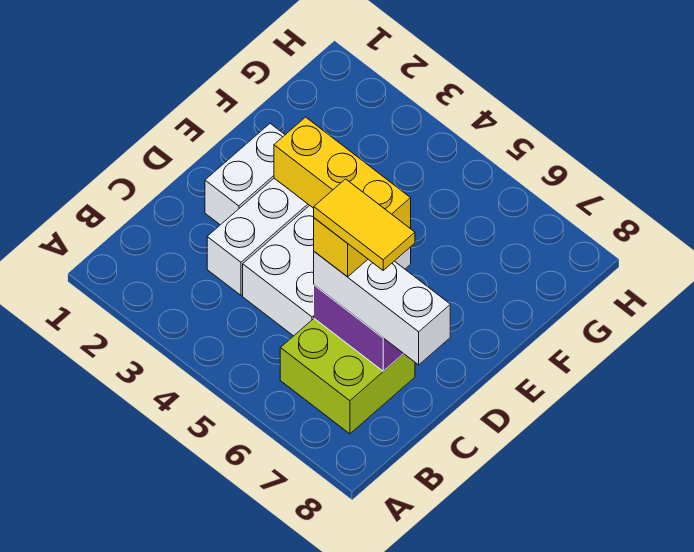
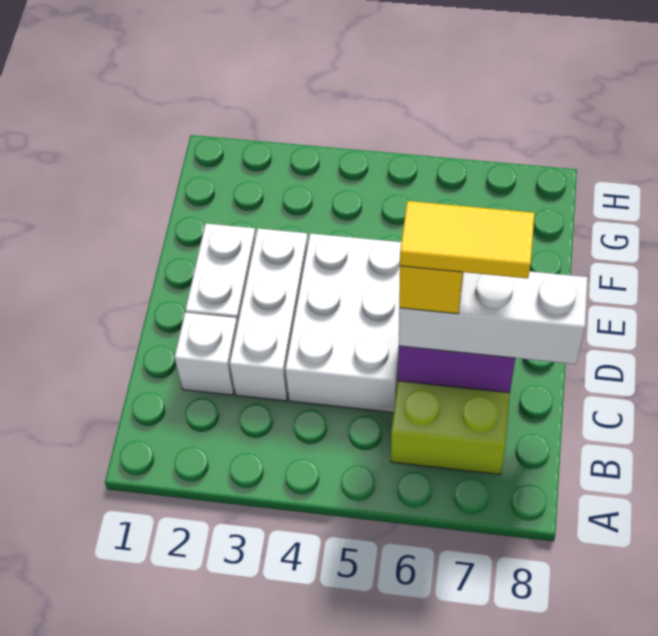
none -> white 1x1 brick [175,312,238,395]
yellow 1x3 brick [274,117,411,229] -> none

